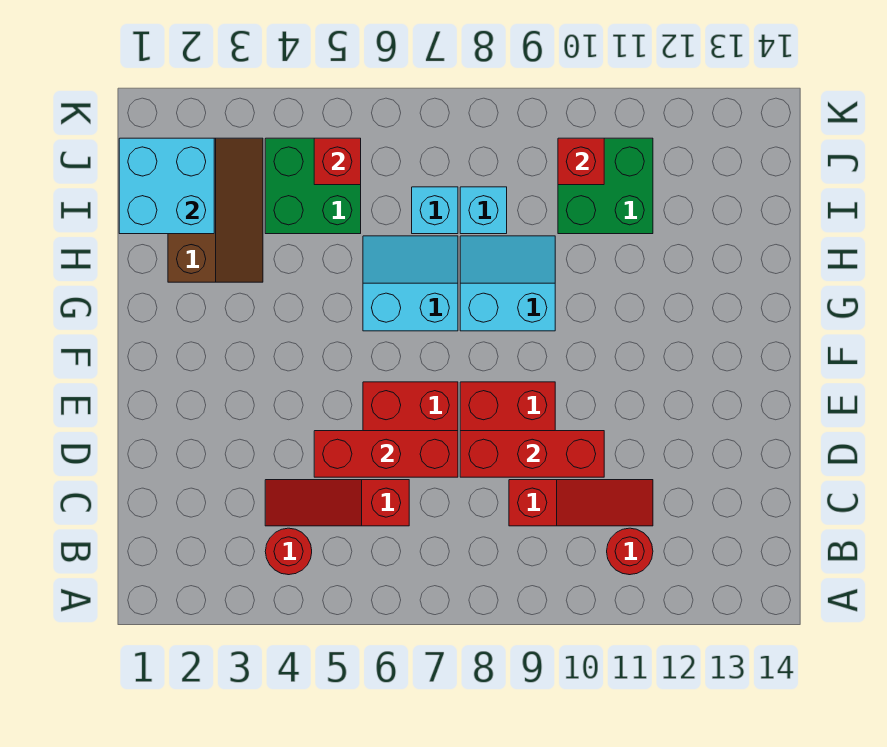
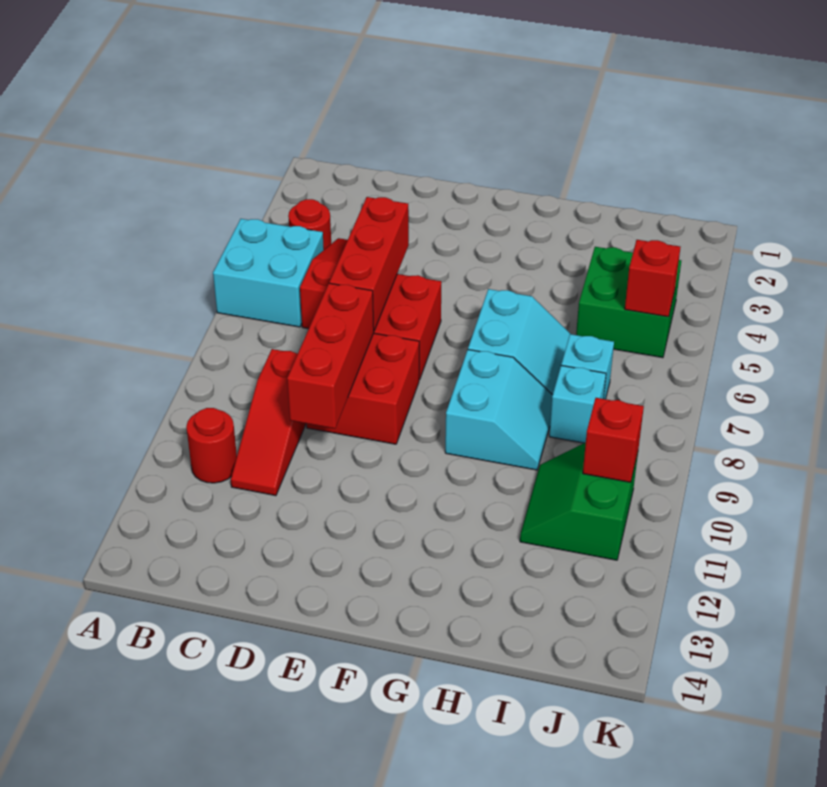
brown 2x3 slope [168,138,263,282] -> none
cyan 2x2 brick [119,138,214,234] -> cyan 2x2 brick moved to [213,219,324,327]
green 2x2 brick [558,138,653,234] -> green 2x2 slope [520,443,638,560]

